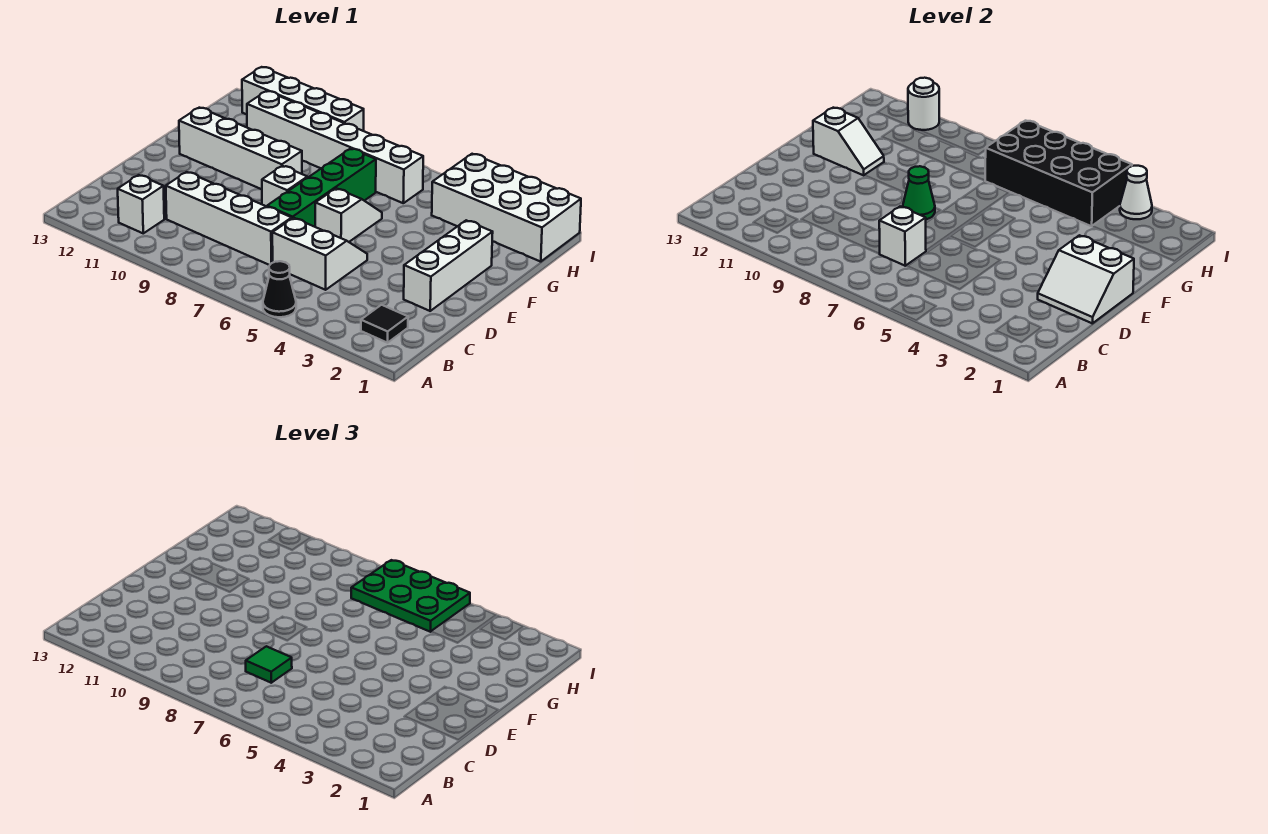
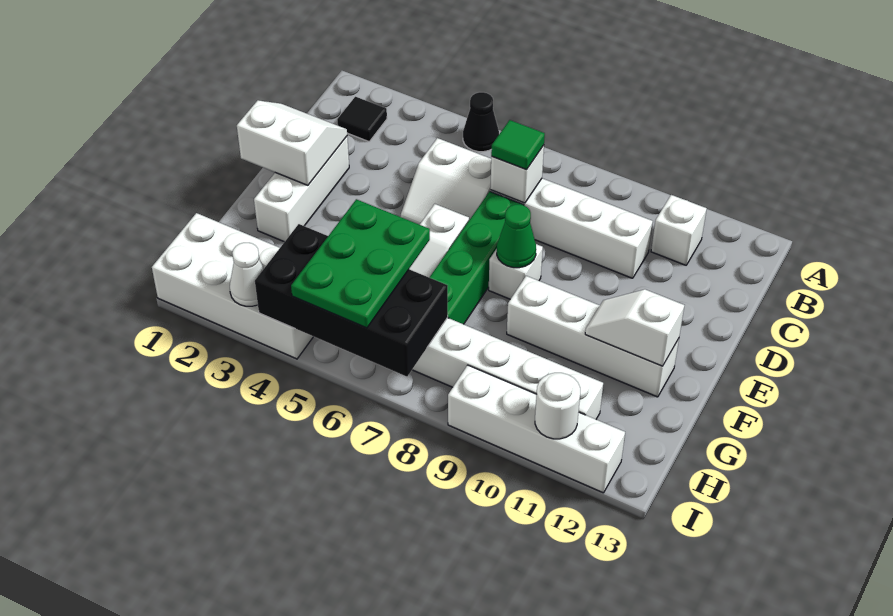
green 2x3 plate [351,560,470,632] -> green 2x3 plate turned to [291,199,430,328]

